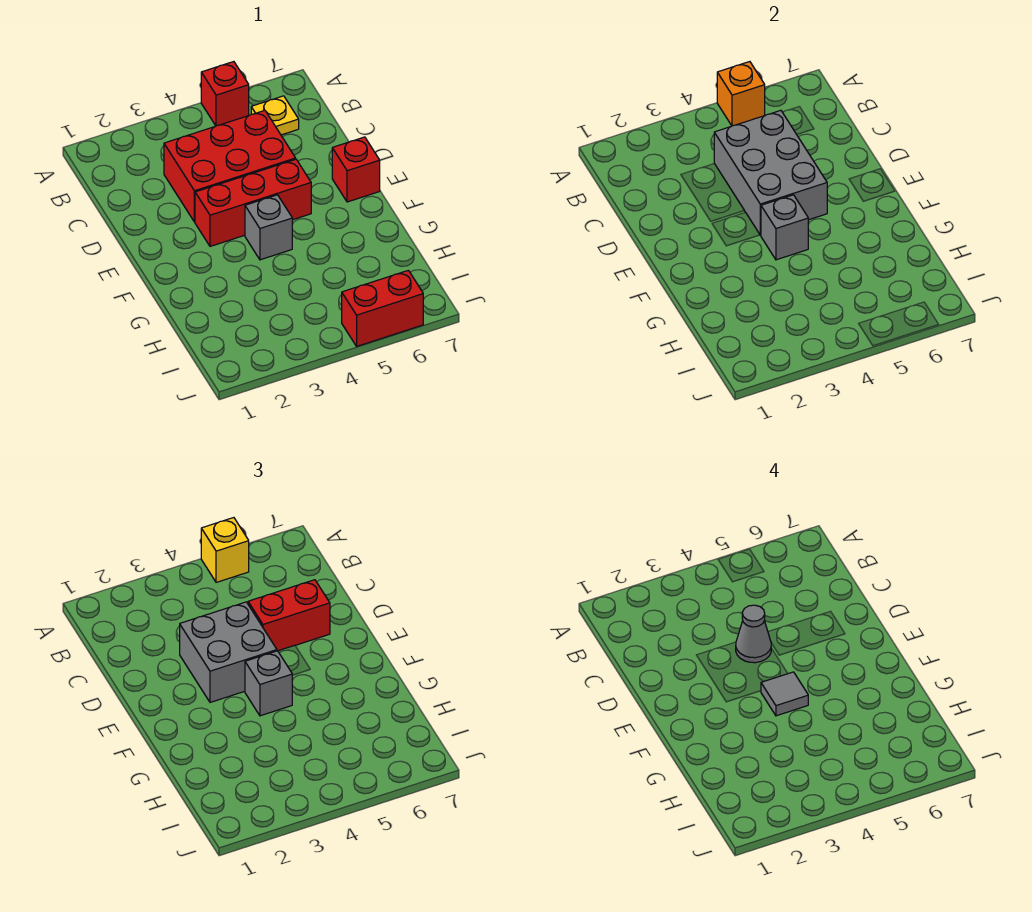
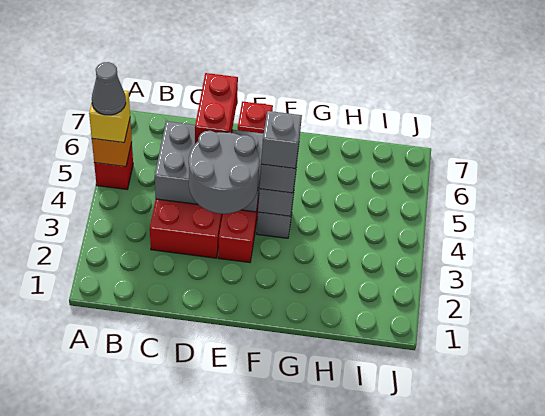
yellow 1x1 plate [251,96,299,135] -> none
grey 2x2 brick [180,602,277,702] -> grey 2x2 round brick [189,131,260,214]
grey 1x1 cone [736,605,771,663] -> grey 1x1 cone moved to [92,62,126,115]
grey 1x1 tile [761,672,808,716] -> grey 1x1 brick [261,111,302,169]
red 1x2 brick [342,270,423,346] -> none

